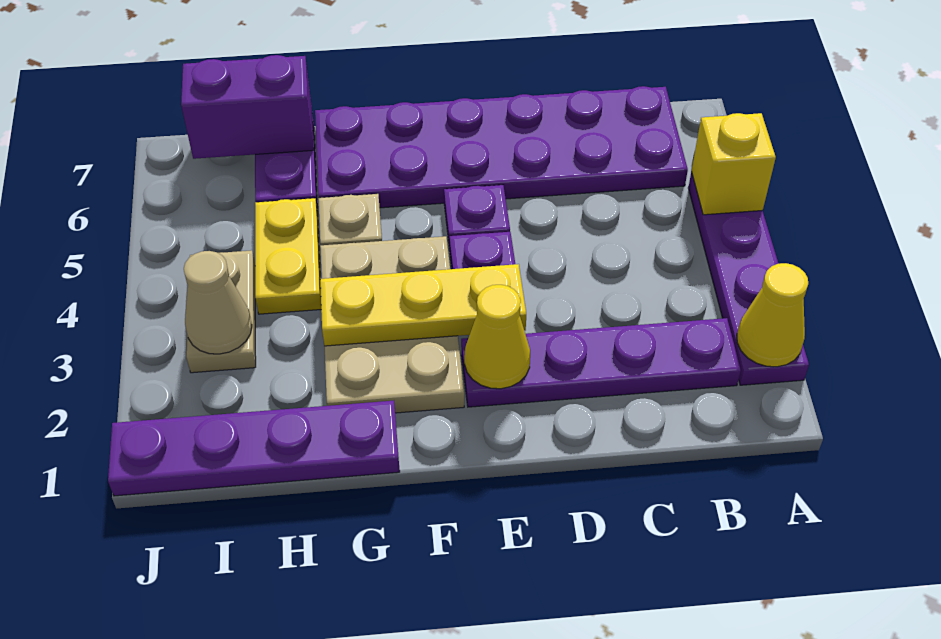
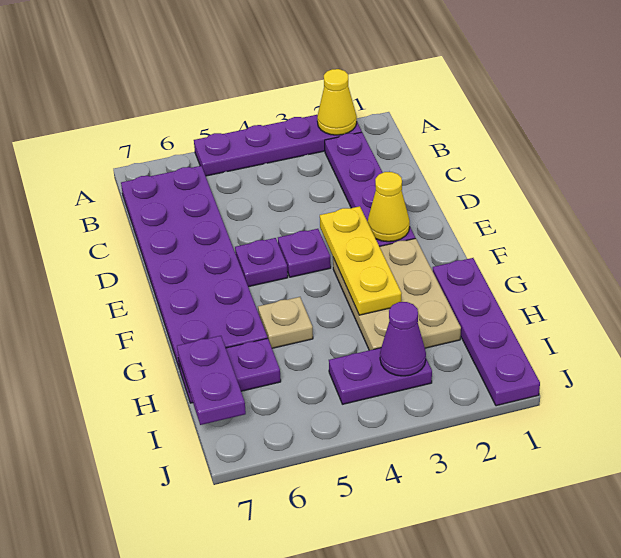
yellow 1x1 brick [691,113,776,215] -> none
tan 2x3 plate [320,236,464,413] -> tan 2x3 plate turned to [333,238,461,350]
yellow 1x2 plate [255,198,321,314] -> none
purple 1x2 brick [181,55,314,159] -> purple 1x2 plate [177,336,246,425]
tan 1x2 plate [186,250,256,373] -> purple 1x2 plate [329,348,432,404]
tan 1x1 cone [184,251,252,354] -> purple 1x1 cone [380,302,426,376]

